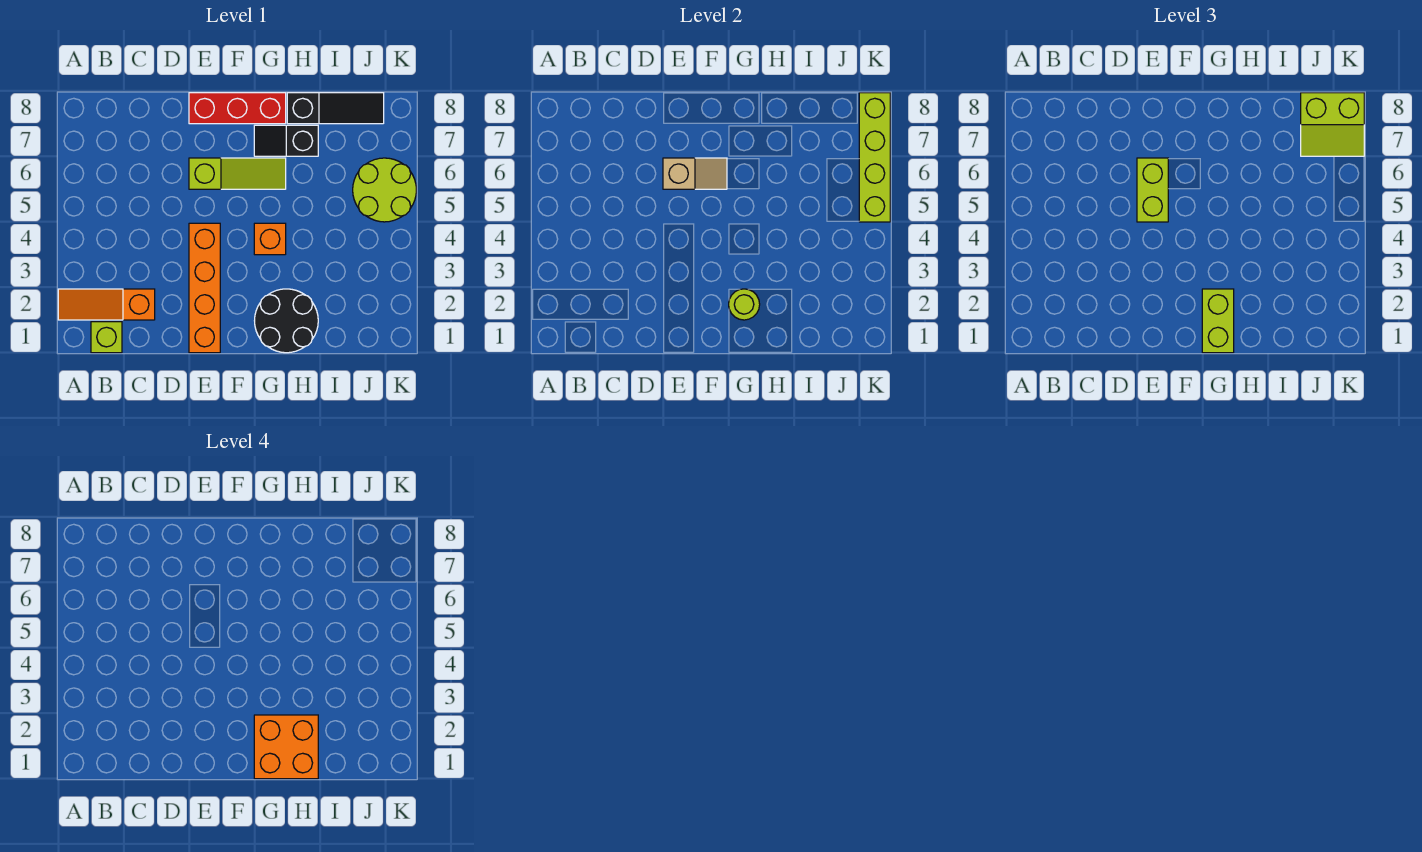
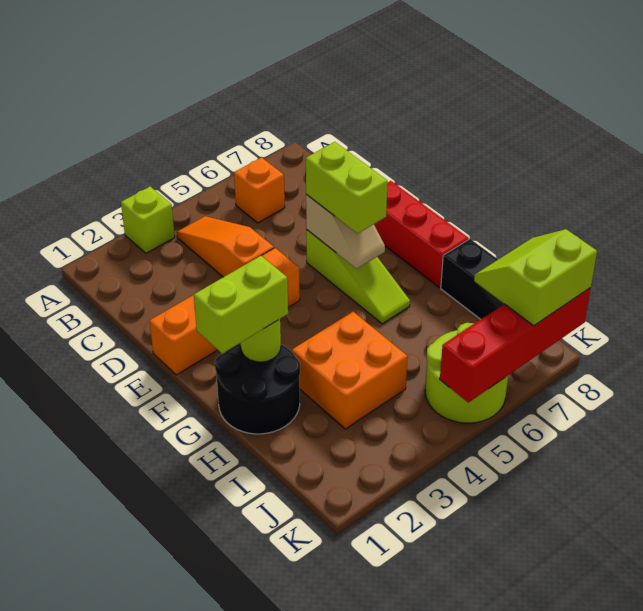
orange 1x3 slope [58,289,155,320] -> orange 1x3 slope moved to [177,216,274,277]
lime 1x1 brick [91,322,122,353] -> lime 1x1 brick moved to [121,187,175,253]
lime 1x2 brick [1137,158,1168,222] -> lime 1x2 brick turned to [306,142,388,234]
orange 2x2 brick [254,715,318,779] -> orange 2x2 brick moved to [292,312,408,429]
orange 1x1 brick [254,223,286,255] -> orange 1x1 brick moved to [234,157,285,223]
black 1x2 slope [254,125,318,156] -> none
lime 2x2 slope [1301,93,1364,156] -> lime 2x2 slope turned to [474,229,597,326]
lime 1x4 brick [859,93,890,222] -> red 1x4 brick [440,288,591,402]

